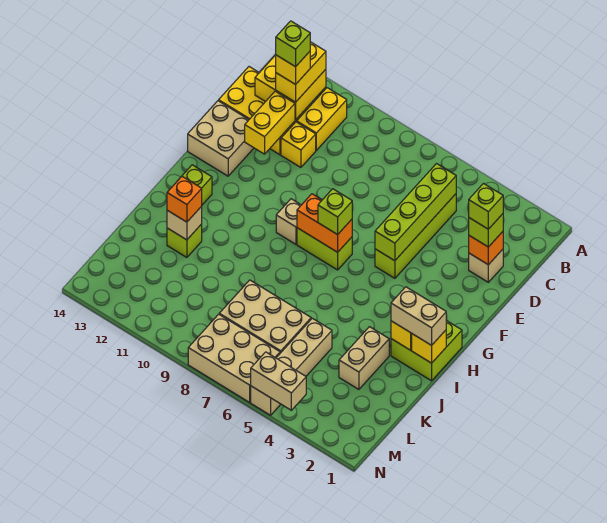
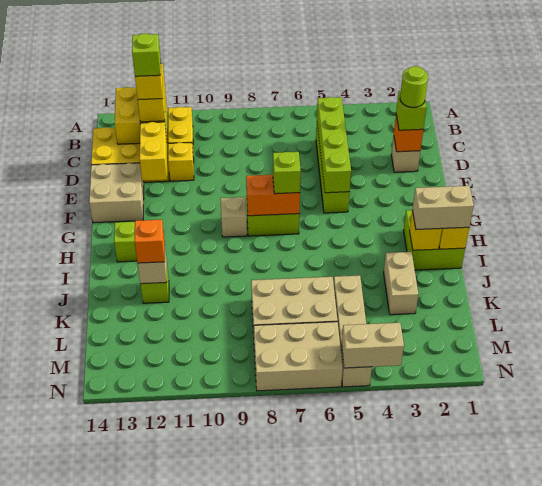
lime 1x1 brick [469,184,503,229] -> lime 1x1 round brick [400,66,428,108]

